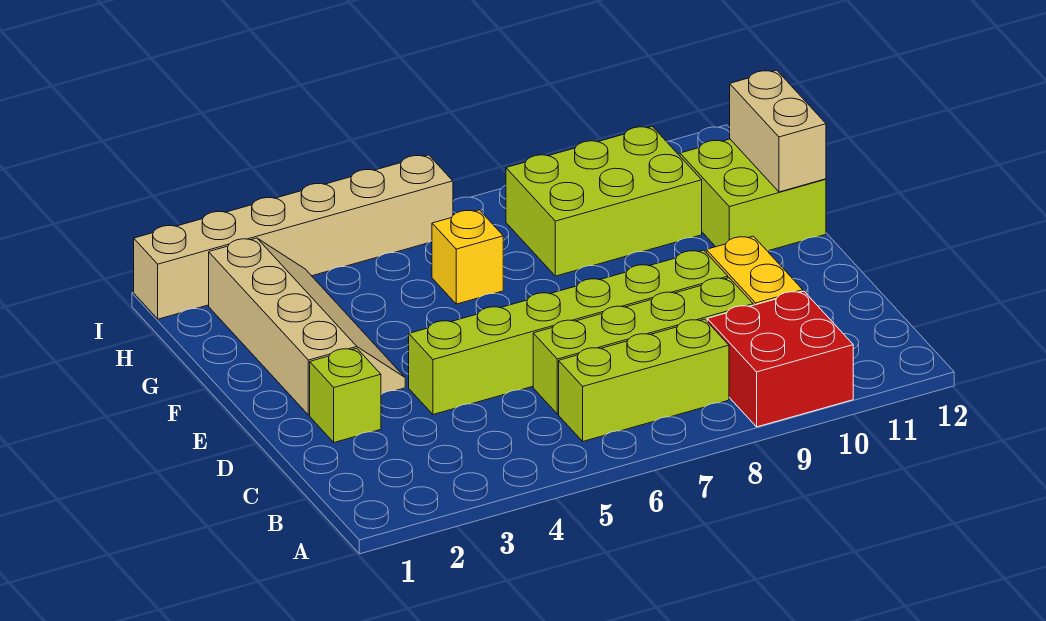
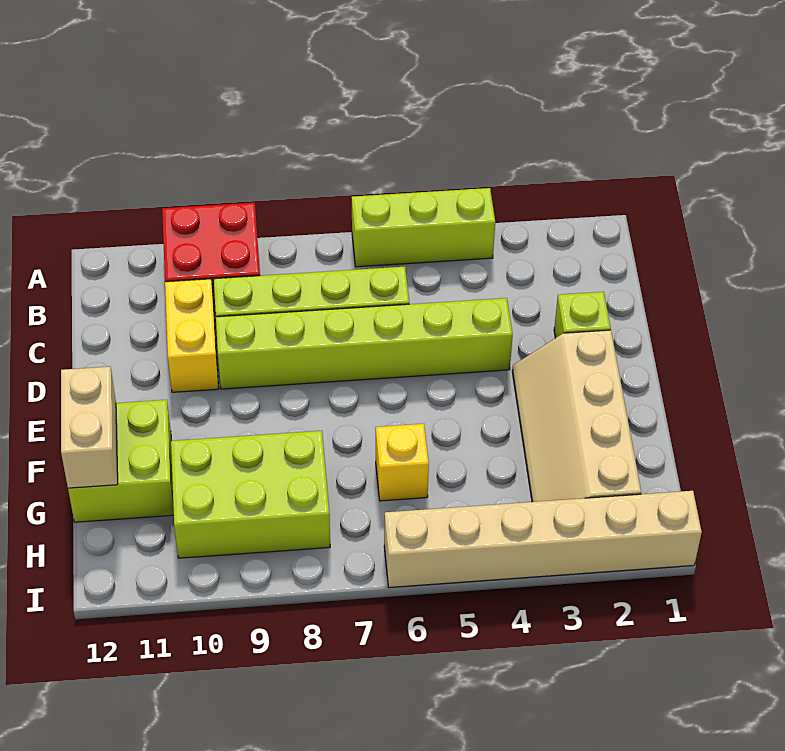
lime 1x3 brick [559,319,729,441] -> lime 1x3 brick moved to [352,188,495,267]

